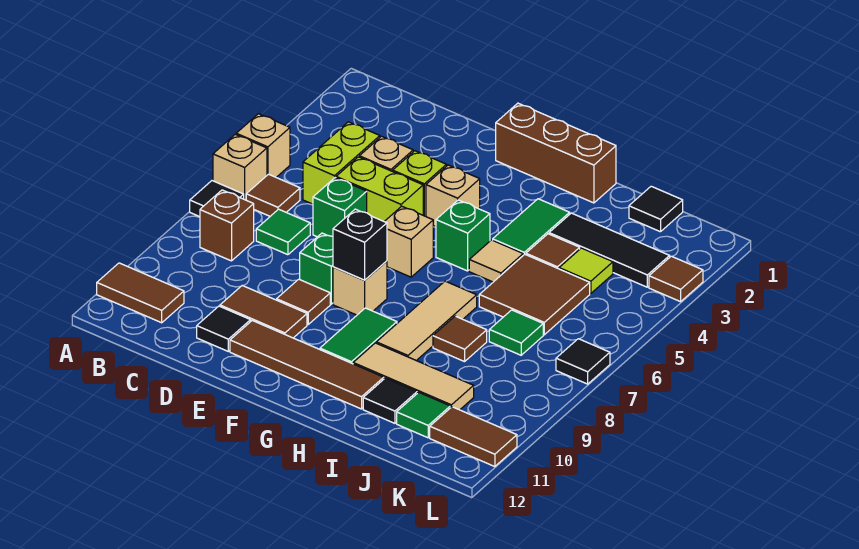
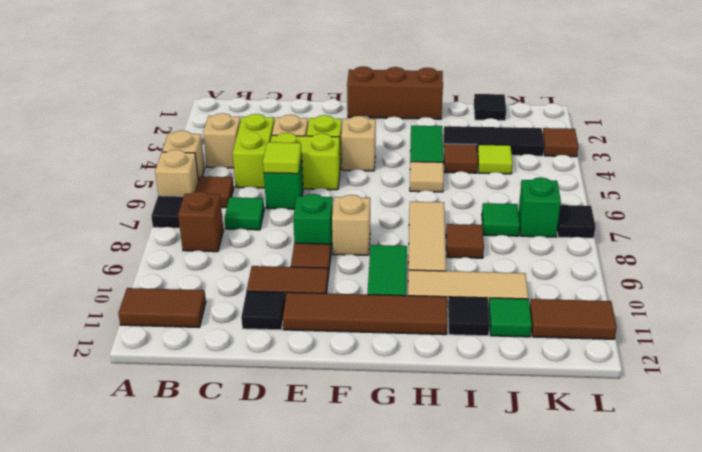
none -> lime 1x1 tile [263,142,302,174]
tan 1x1 brick [384,206,433,277] -> tan 1x1 brick moved to [203,113,241,168]
black 1x1 brick [333,209,387,280] -> none
green 1x1 brick [436,200,490,271] -> green 1x1 brick moved to [518,177,561,237]
brown 2x2 tile [479,254,590,335] -> none

